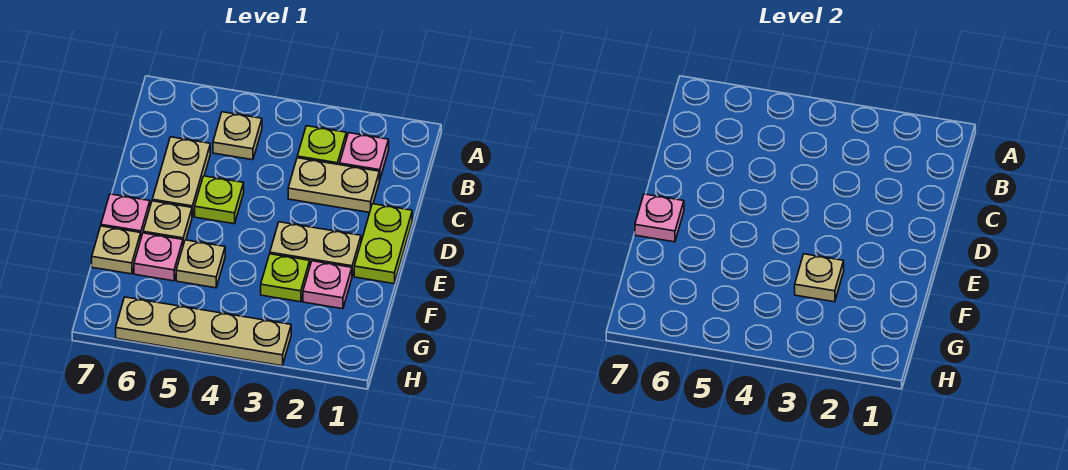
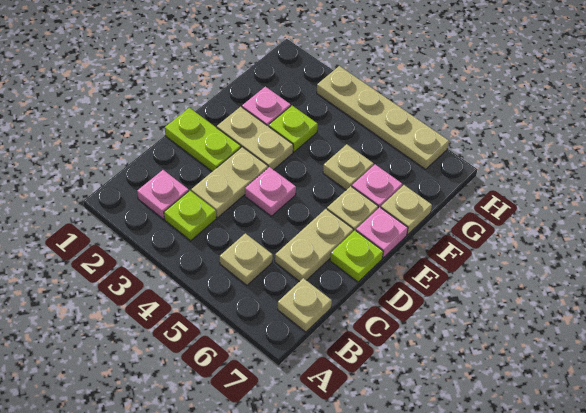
tan 1x2 plate [288,158,379,213] -> tan 1x2 plate turned to [191,147,268,218]
lime 1x2 plate [354,204,412,284] -> lime 1x2 plate turned to [165,108,241,171]
lime 1x1 plate [195,176,244,224] -> lime 1x1 plate moved to [330,230,383,282]
pink 1x1 plate [635,194,684,242] -> pink 1x1 plate moved to [245,167,296,216]
tan 1x1 plate [795,254,844,302] -> tan 1x1 plate moved to [277,278,332,332]

